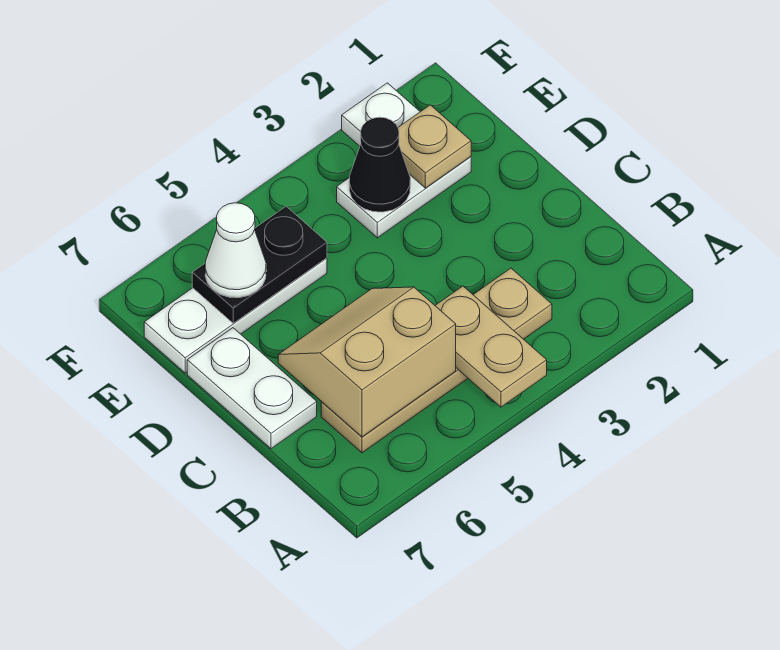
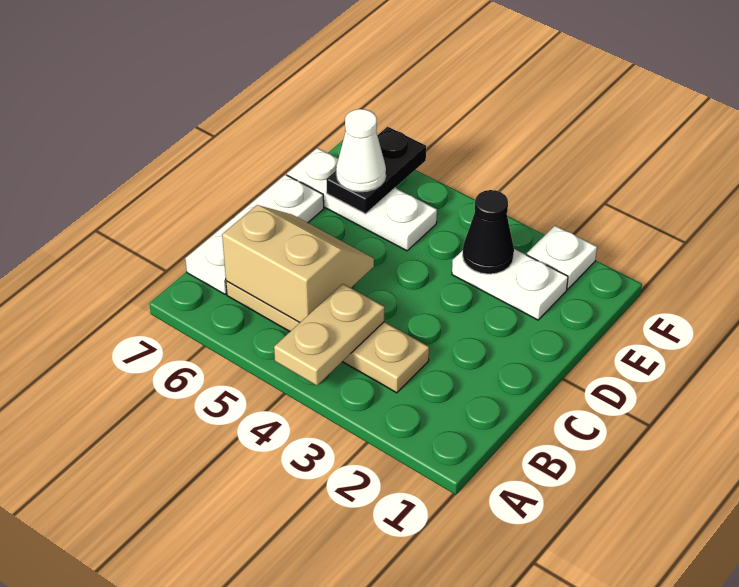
white 1x2 plate [187,328,317,449] -> white 1x3 plate [185,175,324,294]
tan 1x1 plate [398,105,471,188] -> none
black 1x2 plate [192,206,327,323] -> black 1x2 plate turned to [326,127,426,214]

